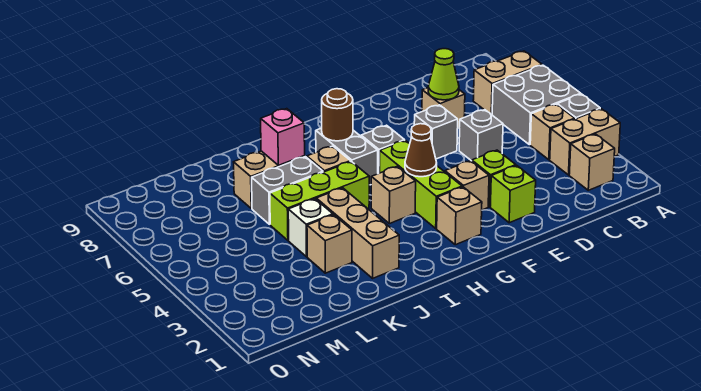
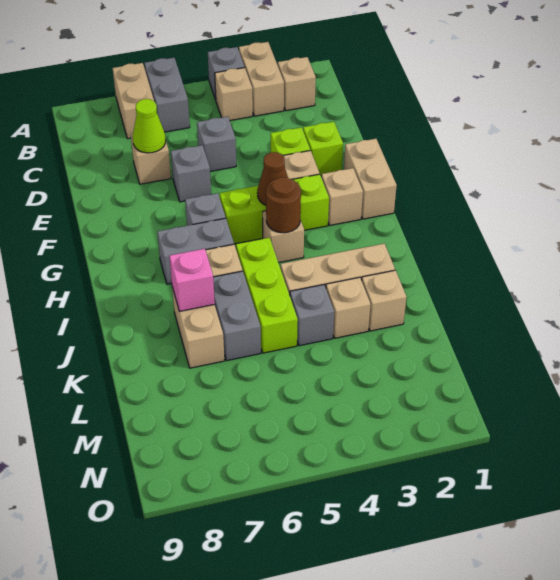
grey 2x2 brick [492,65,581,145] -> grey 1x2 brick [145,58,190,132]
none -> tan 1x2 brick [344,139,397,219]
brown 1x1 round brick [322,89,353,141] -> brown 1x1 round brick moved to [266,177,301,233]
none -> tan 1x1 brick [362,270,406,331]
white 1x1 brick [288,199,333,257] -> grey 1x1 brick [290,285,334,346]

